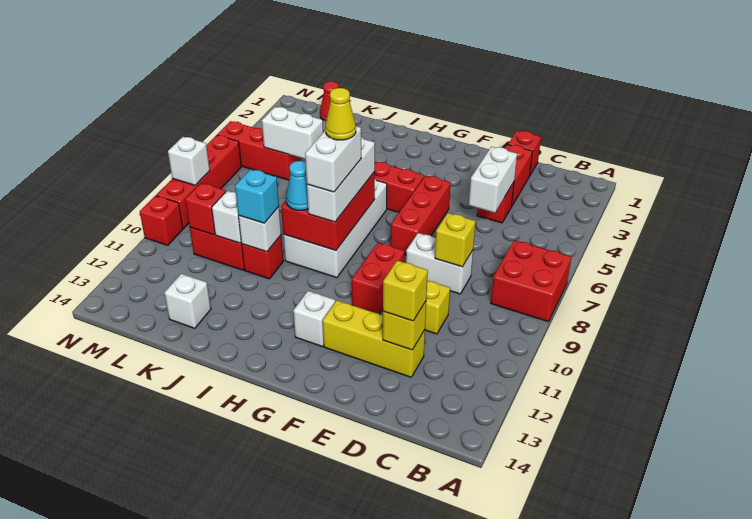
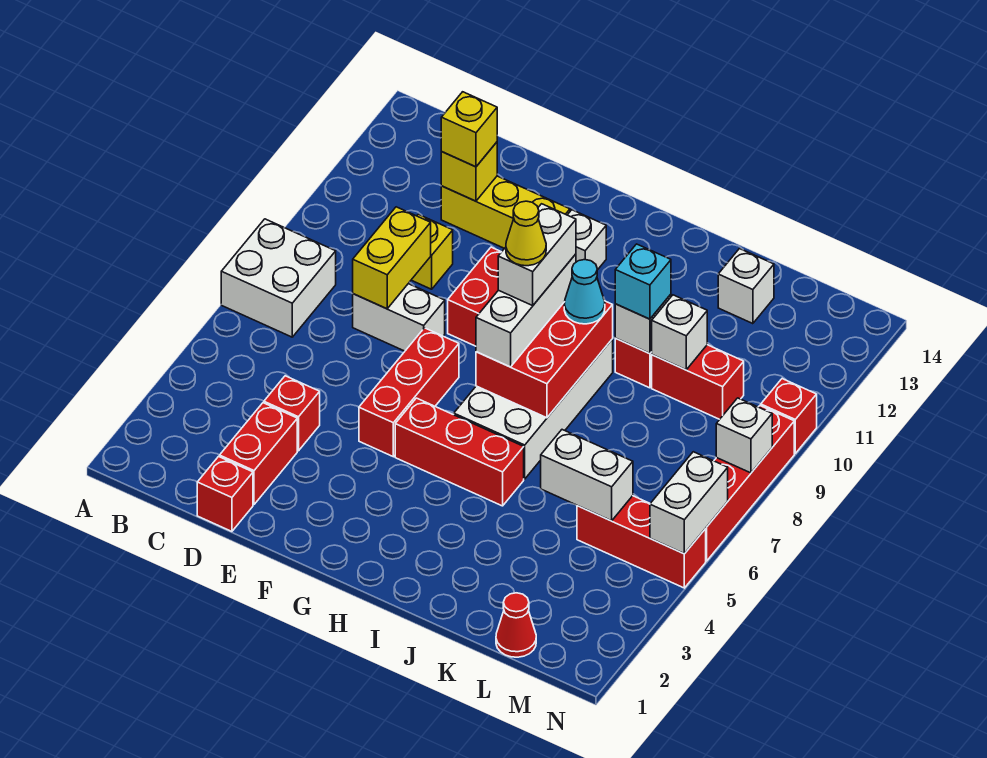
red 2x2 brick [491,240,571,322] -> white 2x2 brick [221,219,336,337]
white 1x2 brick [469,147,517,213] -> white 1x2 brick moved to [650,452,728,554]
yellow 1x1 brick [435,213,476,267] -> yellow 1x2 brick [353,207,431,309]
red 1x1 brick [185,183,226,235] -> none

